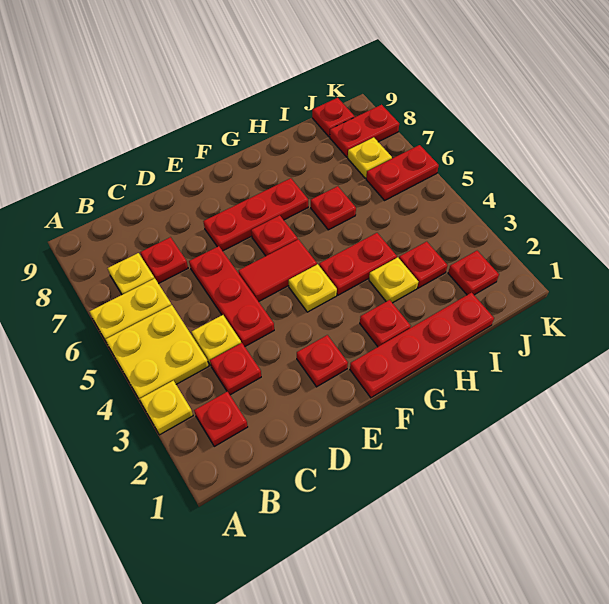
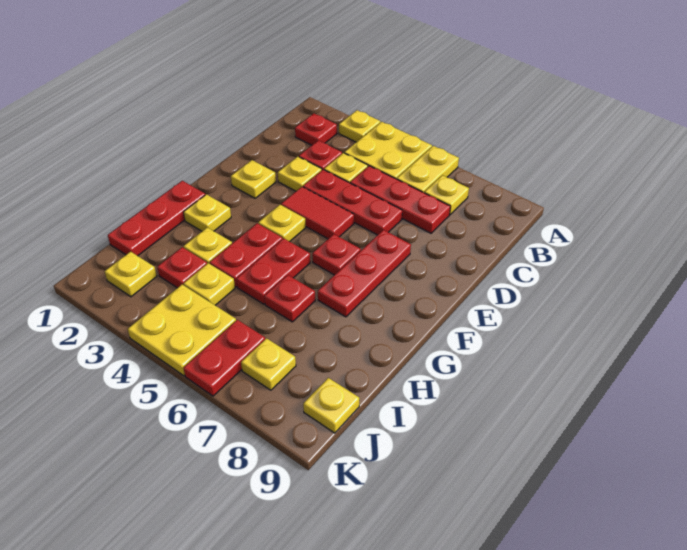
red 1x1 plate [140,237,188,284] -> red 1x3 plate [350,166,450,233]
none -> yellow 1x1 plate [278,157,322,191]
red 1x1 plate [297,335,348,387] -> yellow 1x1 plate [231,160,276,198]
red 1x2 tile [238,239,317,302] -> red 1x2 tile turned to [281,187,354,239]
red 1x4 plate [350,292,494,398] -> red 1x3 plate [108,181,205,256]
red 1x1 plate [360,300,411,347] -> yellow 1x1 plate [184,194,231,231]
none -> yellow 1x1 plate [183,263,235,305]
red 1x1 plate [448,251,499,295] -> yellow 1x1 plate [105,252,157,297]
none -> yellow 2x2 plate [128,285,236,376]
red 1x2 plate [330,105,399,157] -> red 1x2 plate moved to [236,238,310,304]
red 1x1 plate [312,98,355,137] -> yellow 1x1 plate [303,378,359,433]

